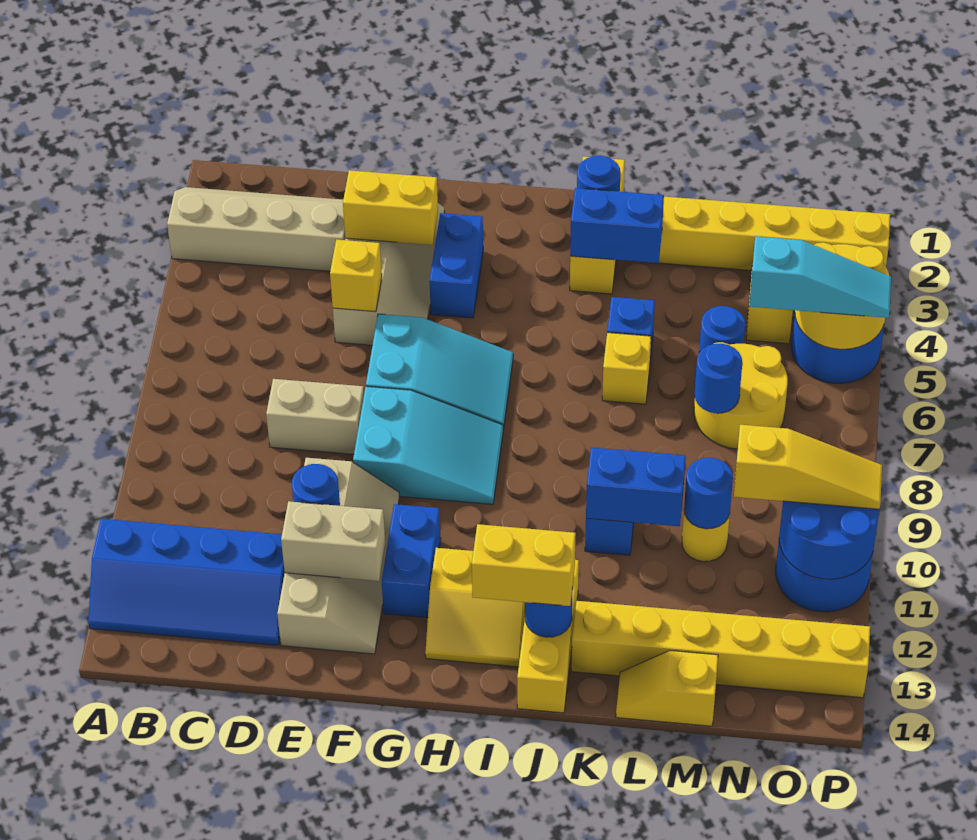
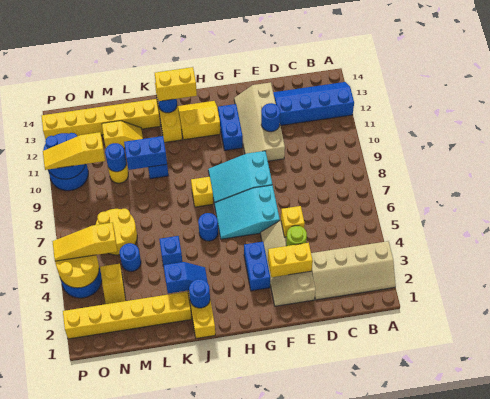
tan 1x2 brick [266,379,364,454] -> none
none -> lime 1x1 round brick [286,226,307,246]
tan 1x2 brick [281,501,385,581] -> none
blue 1x2 brick [570,188,664,263] -> blue 1x2 slope [163,262,208,293]
yellow 1x1 brick [602,333,651,404] -> yellow 1x1 brick moved to [191,176,213,207]
yellow 1x2 slope [616,651,718,726] -> yellow 1x2 slope moved to [102,121,143,148]
blue 1x1 round brick [695,343,742,413] -> blue 1x1 round brick moved to [198,213,218,241]
cyan 1x3 slope [749,236,891,318] -> yellow 1x3 slope [53,223,117,261]

